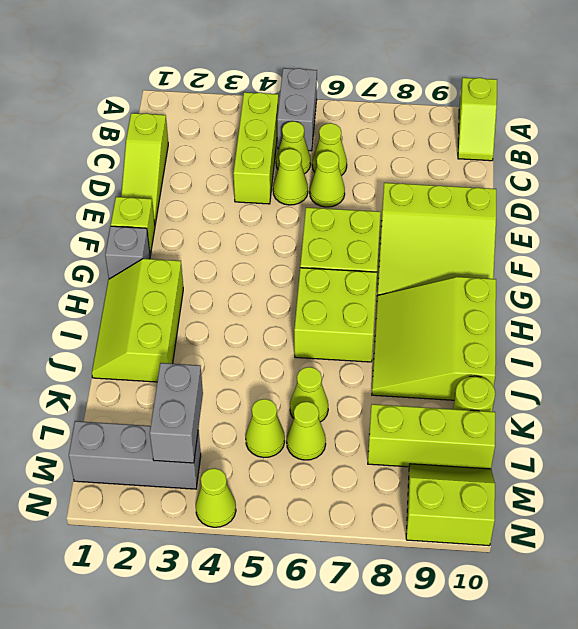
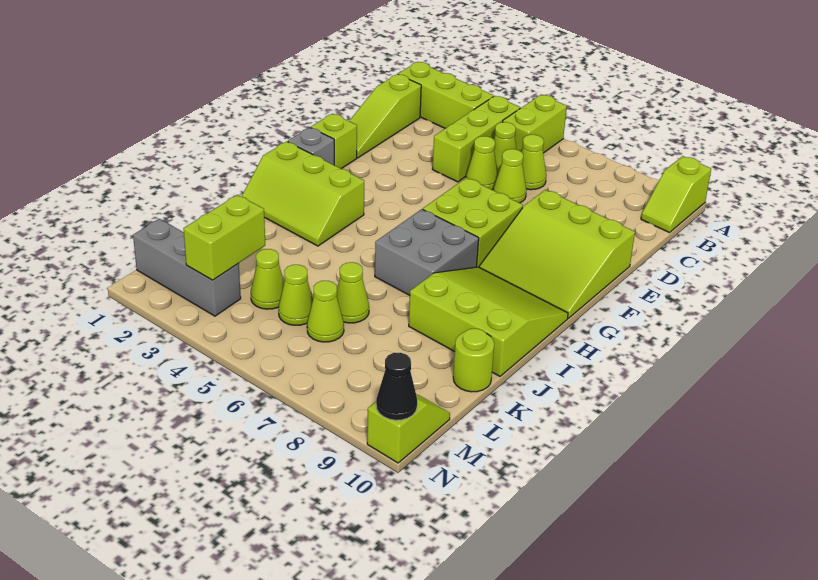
grey 1x2 brick [277,68,317,151] -> lime 1x2 brick [503,95,567,153]
lime 2x3 slope [92,259,183,382] -> lime 2x3 slope turned to [241,142,364,246]
lime 2x2 brick [294,268,377,362] -> grey 2x2 brick [375,209,479,295]
lime 3x3 slope [372,277,496,400] -> lime 3x3 slope turned to [409,267,568,376]
grey 1x2 brick [150,363,203,463] -> lime 1x2 brick [183,195,265,280]
lime 1x3 brick [368,404,495,469] -> lime 1x3 brick moved to [398,62,494,128]
lime 2x2 slope [406,464,495,546] -> lime 1x2 slope [367,394,450,463]
lime 1x1 cone [196,468,236,527] -> lime 1x1 cone moved to [251,249,284,309]
none -> black 1x1 cone [376,353,417,420]

